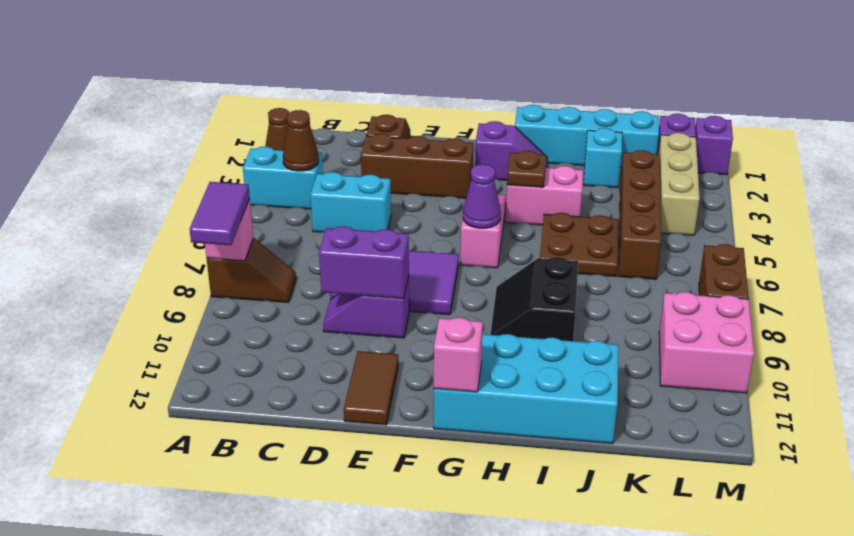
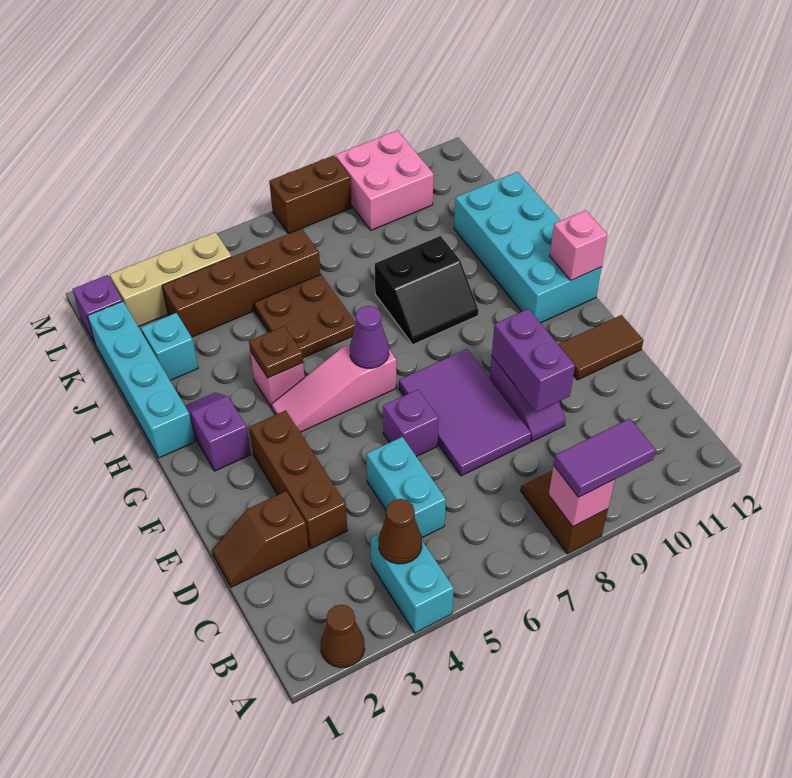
pink 1x2 brick [505,166,583,225] -> pink 1x1 brick [250,352,305,408]
purple 1x1 brick [695,116,733,175] -> purple 1x1 brick moved to [383,390,439,457]

